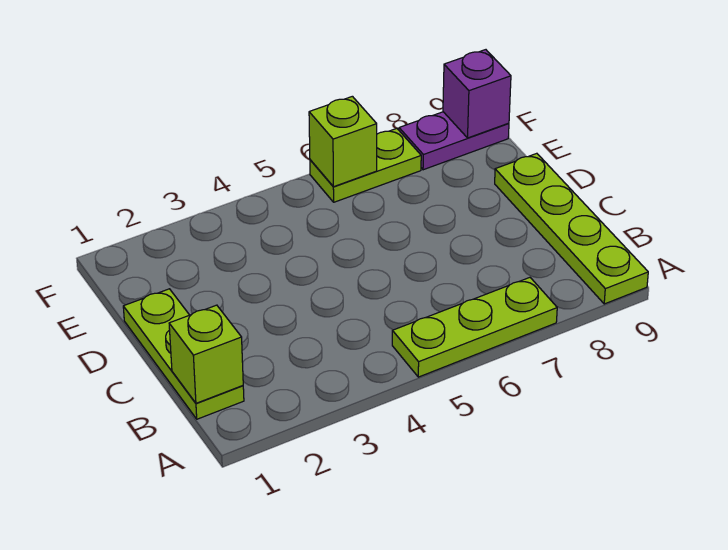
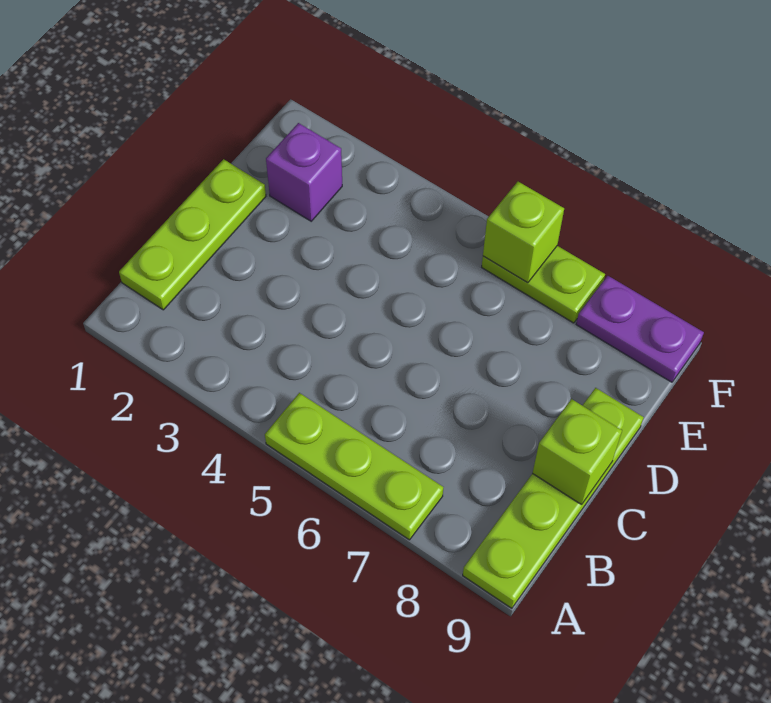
lime 1x1 brick [169,305,243,403] -> lime 1x1 brick moved to [533,399,622,505]
purple 1x1 brick [443,50,511,138] -> purple 1x1 brick moved to [266,123,342,221]

